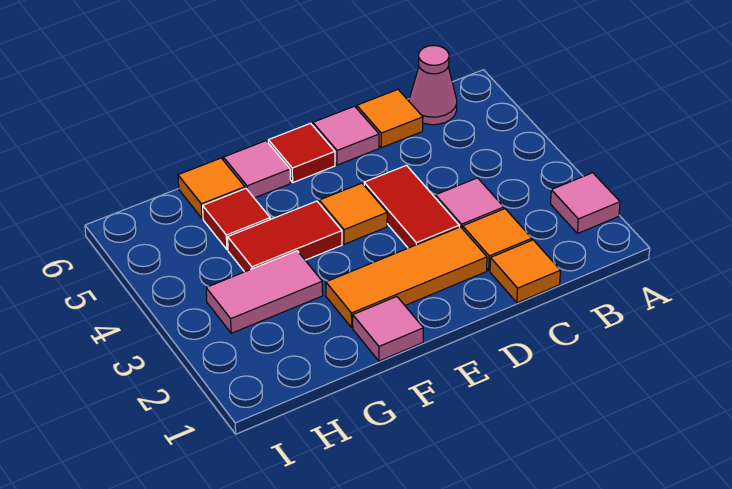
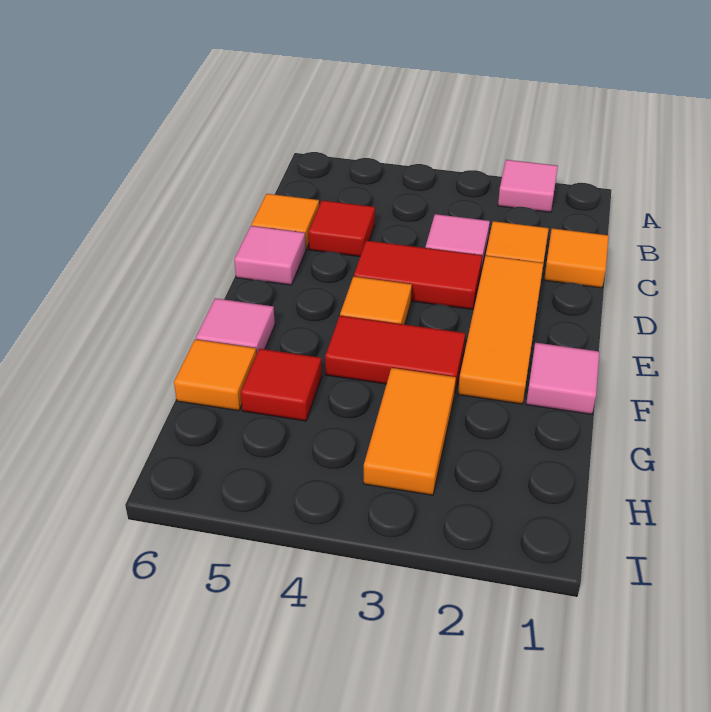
pink 1x1 cone [409,46,457,125] -> none
red 1x1 tile [268,123,335,182] -> red 1x1 tile moved to [308,200,375,257]
red 1x2 tile [228,201,342,272] -> red 1x2 tile turned to [325,316,465,391]
pink 1x2 tile [206,251,323,333] -> orange 1x2 tile [364,368,456,495]

